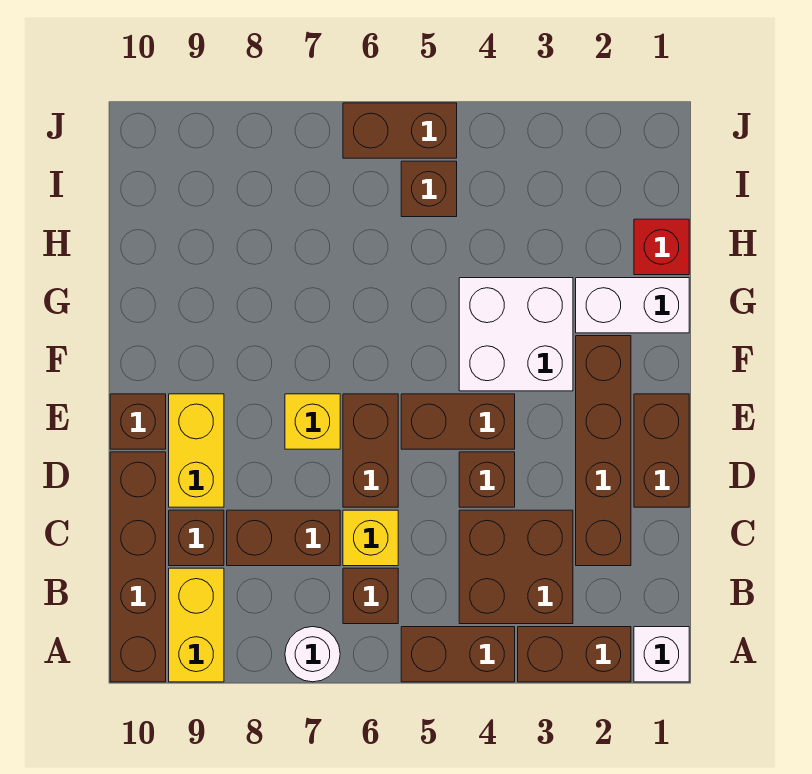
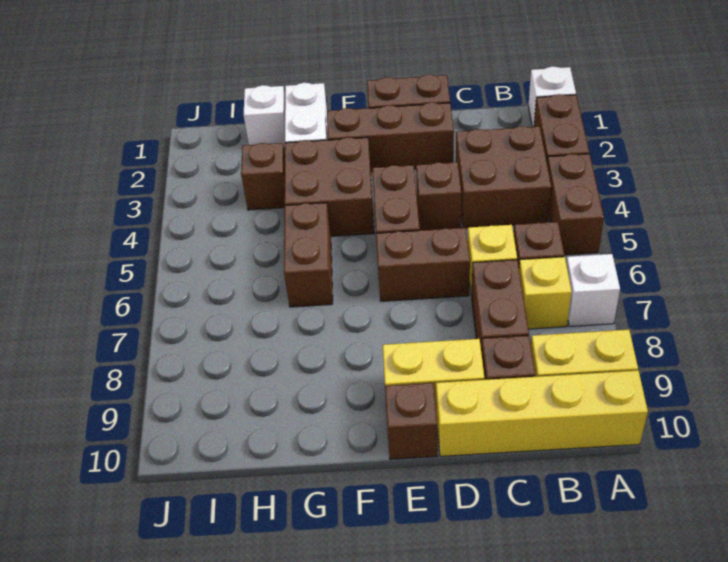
white 1x1 round brick [285,627,340,682] -> white 1x1 brick [566,254,620,326]
brown 1x4 brick [110,452,166,682] -> yellow 1x4 brick [436,370,648,456]
brown 1x4 brick [576,336,631,566] -> brown 1x3 brick [327,103,454,172]
yellow 1x1 brick [285,394,340,449] -> yellow 1x1 brick moved to [519,257,572,329]
white 2x2 brick [459,278,573,391] -> brown 2x2 brick [284,137,374,236]
red 1x1 brick [634,219,689,275] -> white 1x1 brick [244,85,285,148]
brown 1x1 brick [401,161,457,217] -> brown 1x1 brick moved to [241,143,285,210]
brown 1x2 brick [343,103,457,158] -> brown 1x2 brick moved to [284,203,333,307]

